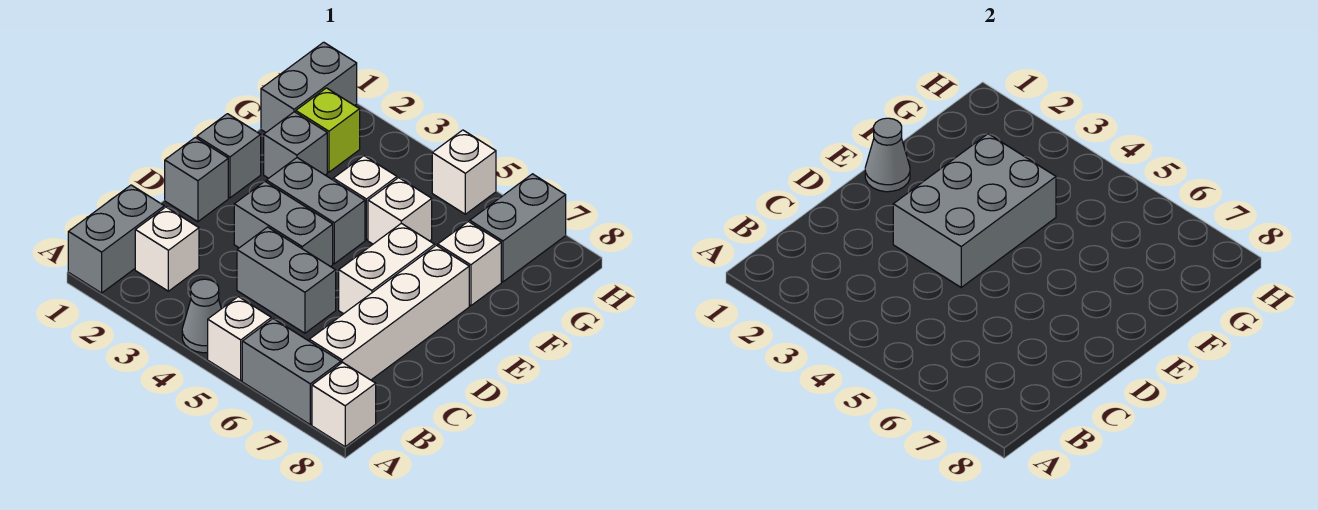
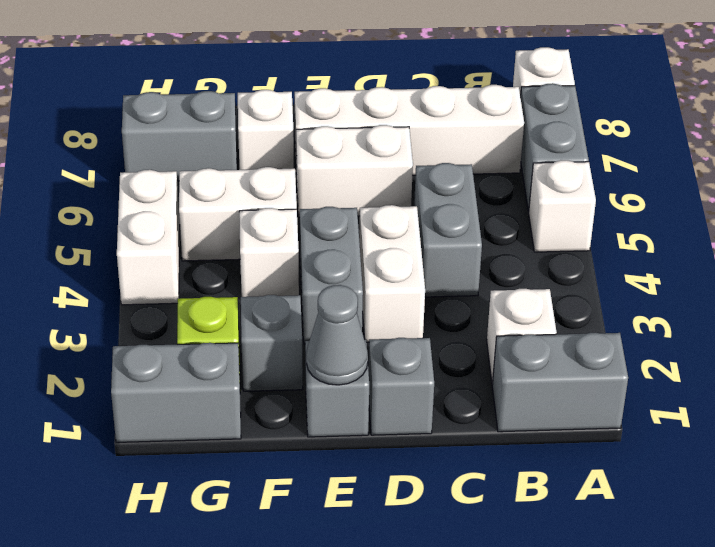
grey 1x1 cone [182,279,221,353] -> none
grey 1x2 brick [234,181,333,267] -> white 1x2 brick [359,205,425,342]
grey 2x3 brick [893,134,1056,287] -> none
white 1x1 brick [368,178,432,244] -> white 1x2 brick [179,167,297,261]
white 1x1 brick [432,130,496,214] -> white 1x2 brick [117,170,180,305]

